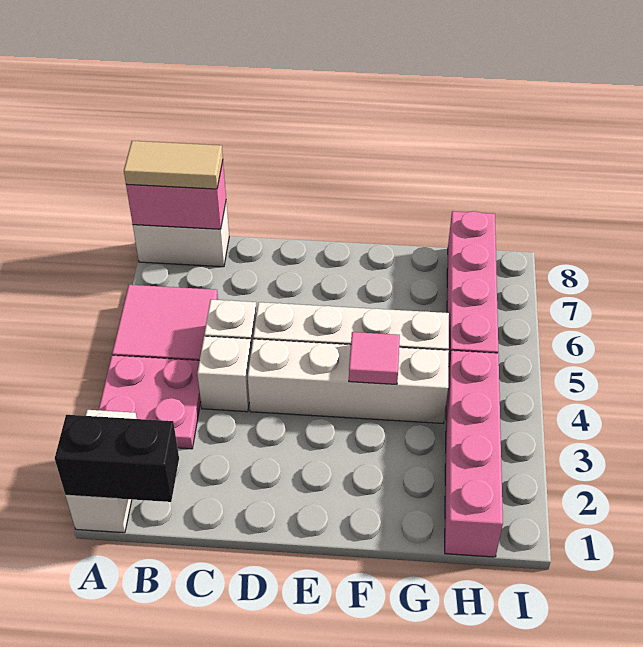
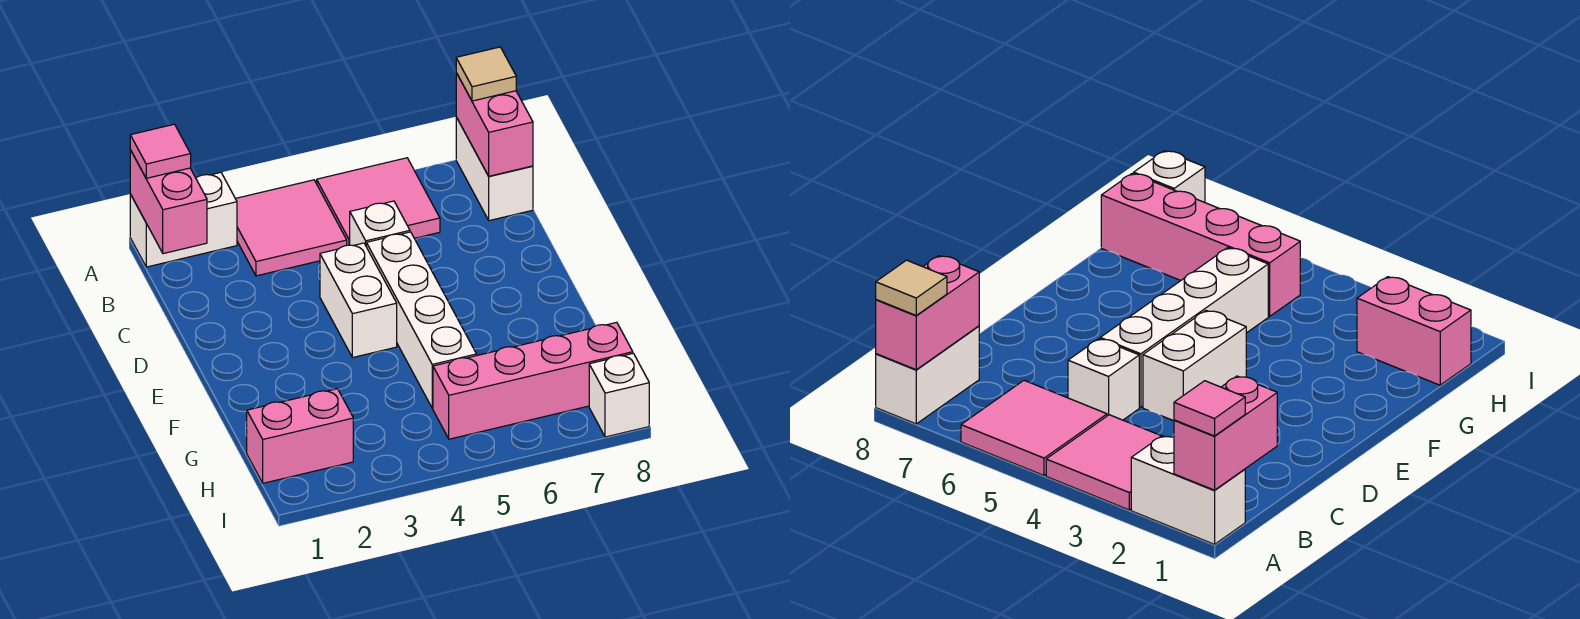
black 1x2 brick [55,415,179,502] -> pink 1x2 brick [130,150,207,254]
pink 2x2 plate [99,355,201,449] -> pink 2x2 tile [235,180,347,276]
tan 1x2 tile [124,141,223,189] -> tan 1x1 tile [456,47,516,101]
white 1x1 brick [197,336,251,412] -> white 1x1 brick moved to [589,353,649,437]
white 1x4 brick [248,339,449,423] -> white 1x2 brick [320,243,397,358]
pink 1x1 tile [349,332,400,384] -> pink 1x1 tile moved to [130,124,191,178]
pink 1x4 brick [445,351,503,557] -> pink 1x2 brick [247,389,353,483]

